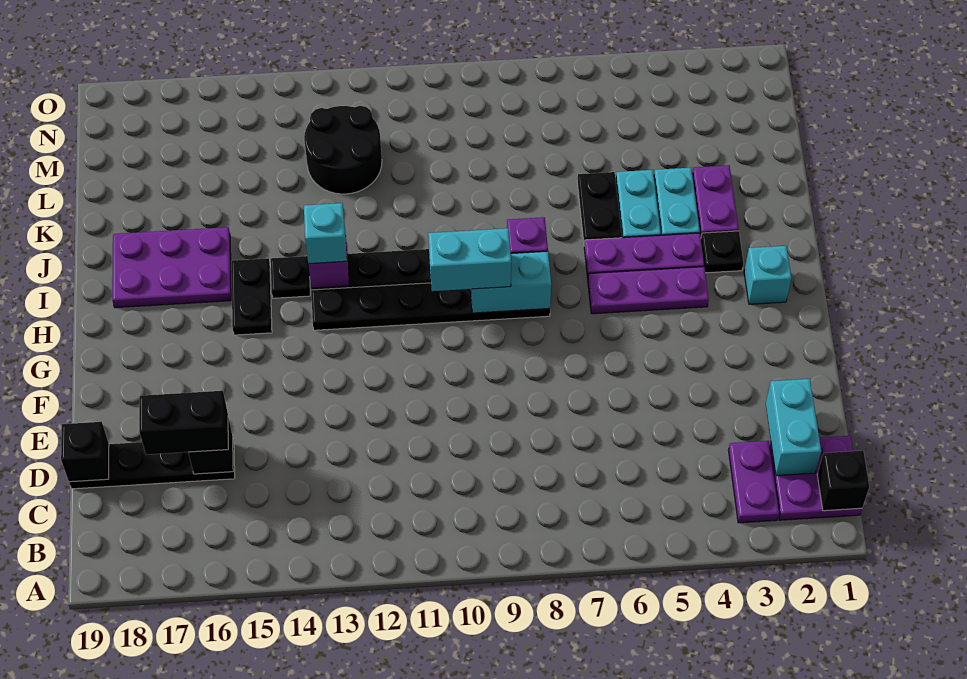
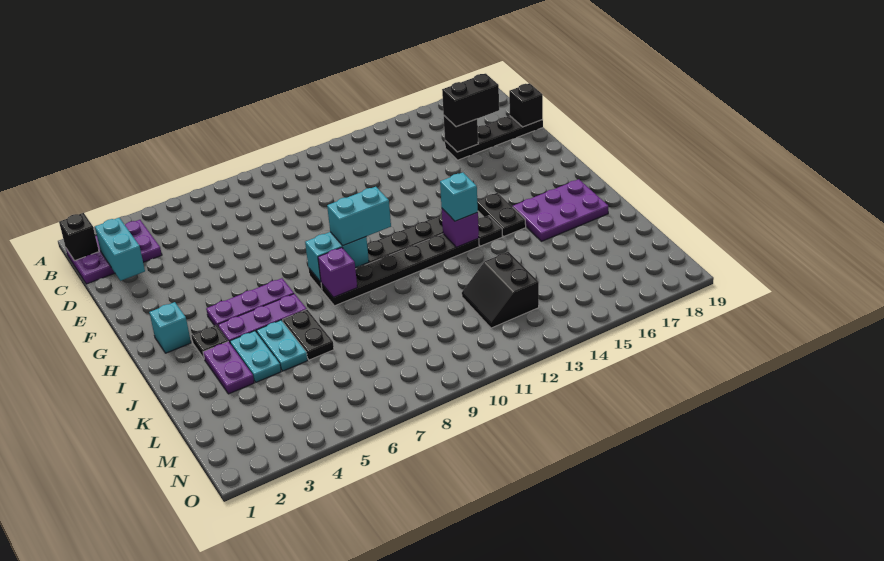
black 2x2 round brick [304,106,382,194] -> black 2x2 slope [462,252,539,328]

